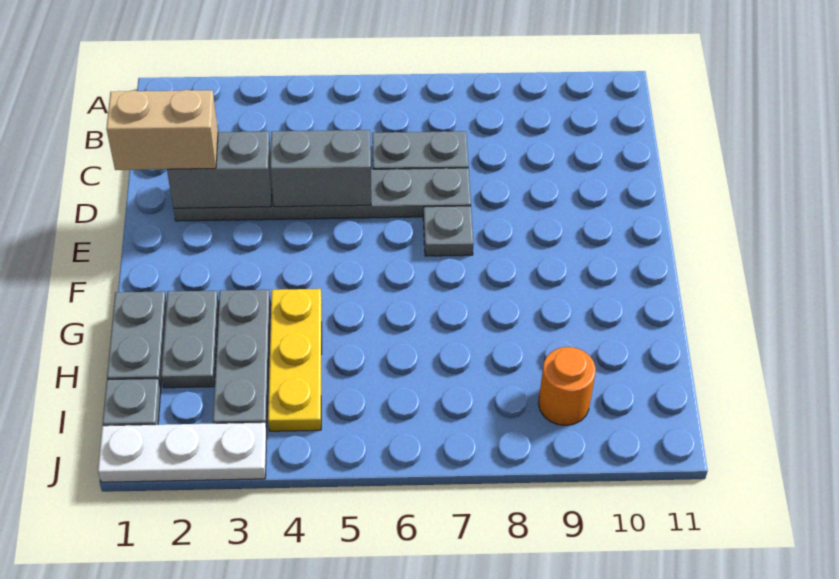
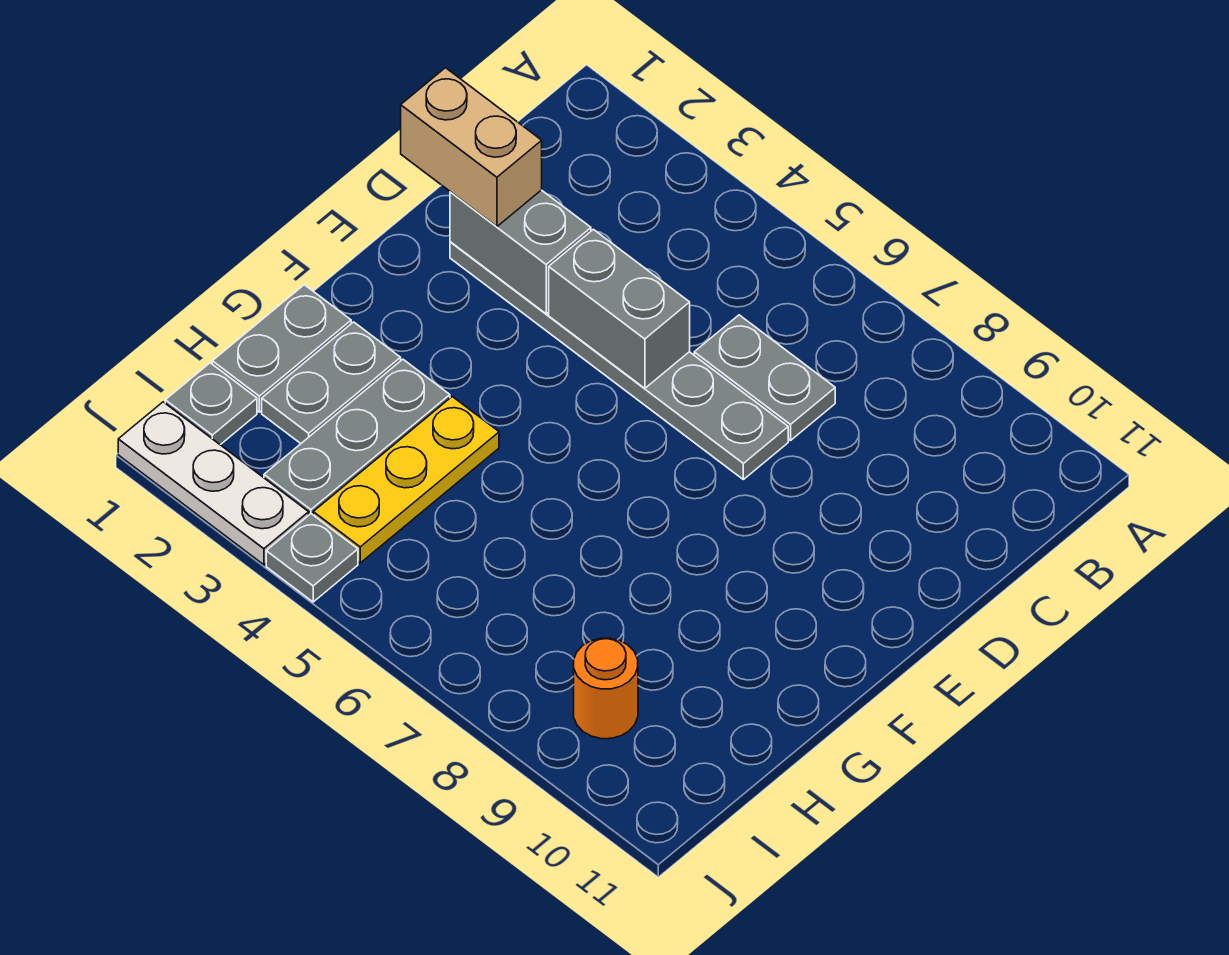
grey 1x1 plate [423,206,474,256] -> grey 1x1 plate moved to [266,514,358,602]

